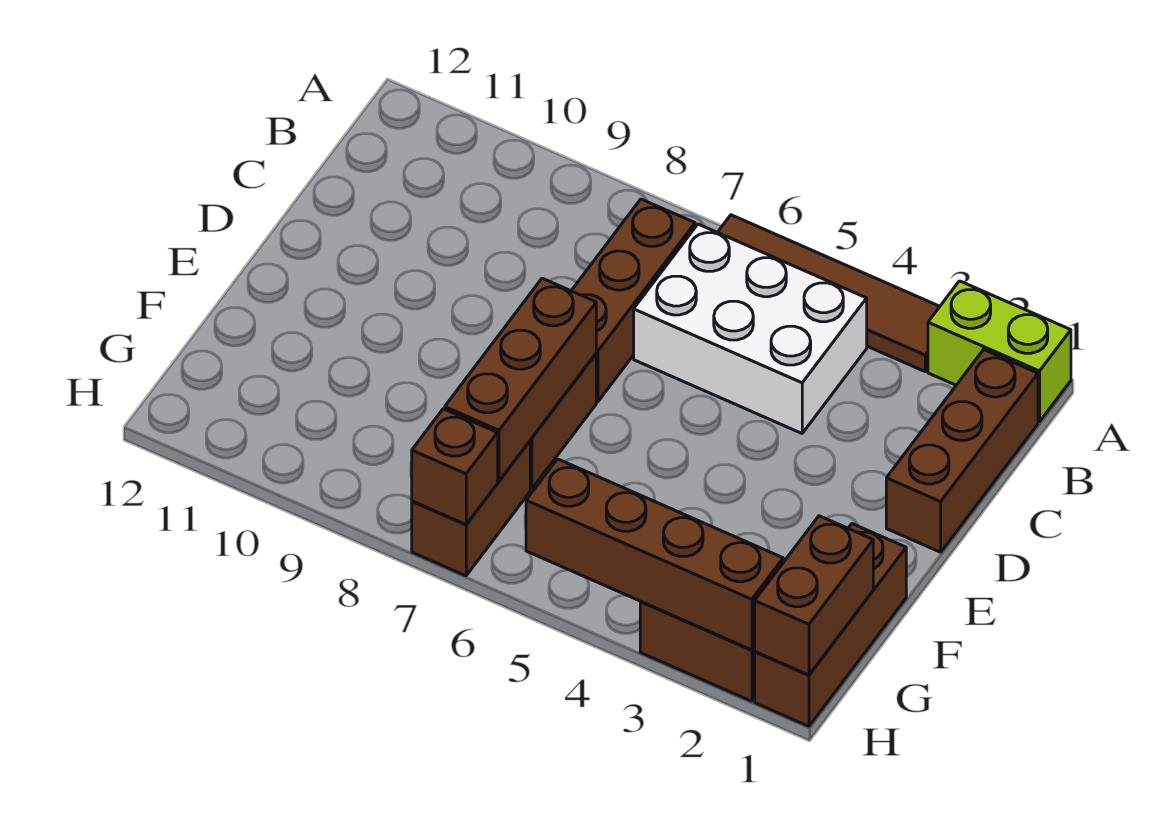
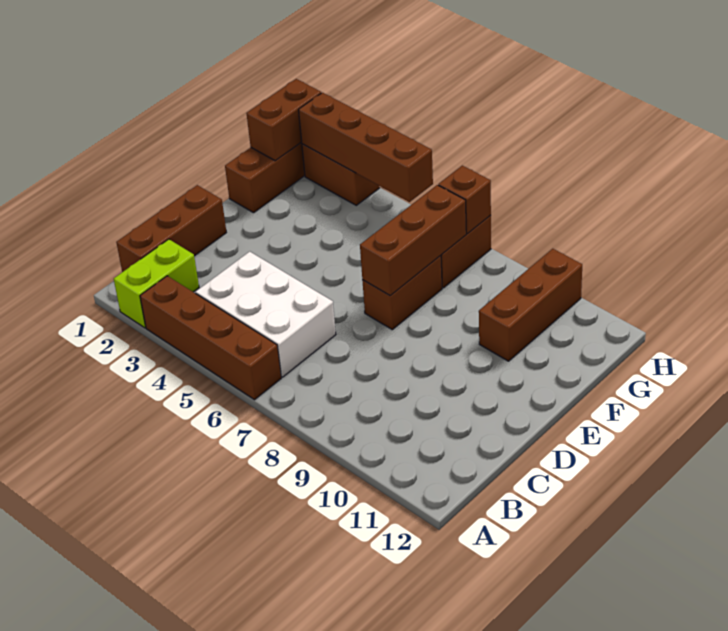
lime 1x2 brick [928,281,1071,422] -> lime 1x2 brick turned to [114,239,199,328]
brown 1x4 tile [718,215,940,371] -> brown 1x4 brick [140,276,281,400]
brown 1x3 brick [571,199,695,402] -> brown 1x3 brick moved to [479,249,582,361]

